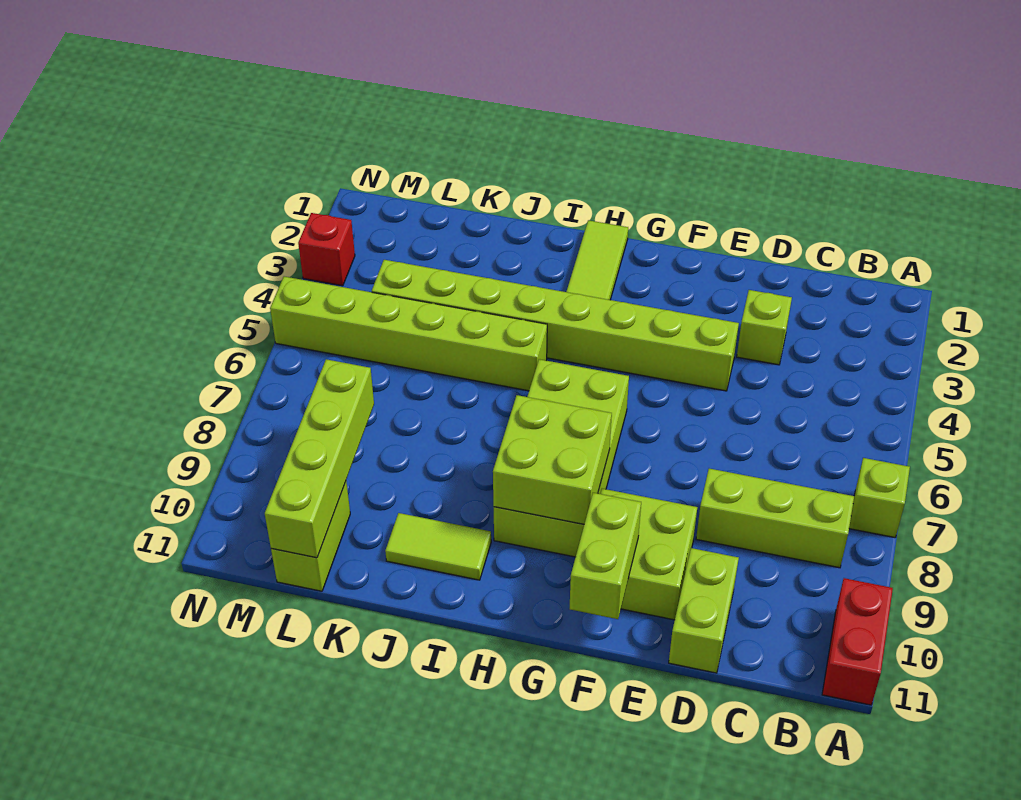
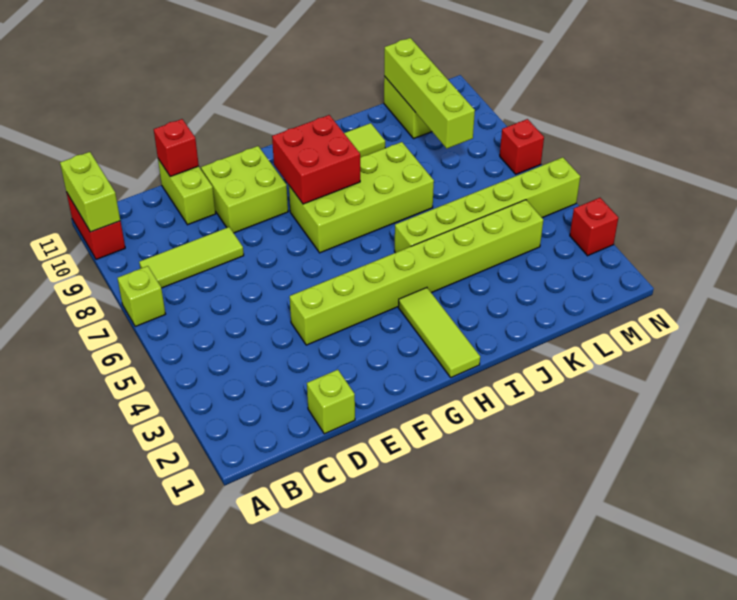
lime 1x3 brick [696,469,854,568] -> lime 1x3 tile [139,227,244,288]
lime 1x1 brick [737,290,792,365] -> lime 1x1 brick moved to [307,370,355,434]
none -> red 1x1 brick [154,119,199,177]
lime 1x2 brick [570,493,641,619] -> lime 1x2 brick moved to [60,152,120,232]
lime 2x4 brick [494,359,629,557] -> lime 2x4 brick turned to [289,142,434,253]
lime 2x2 brick [493,395,612,524] -> red 2x2 brick [272,115,360,204]
none -> red 1x1 brick [500,119,544,174]

